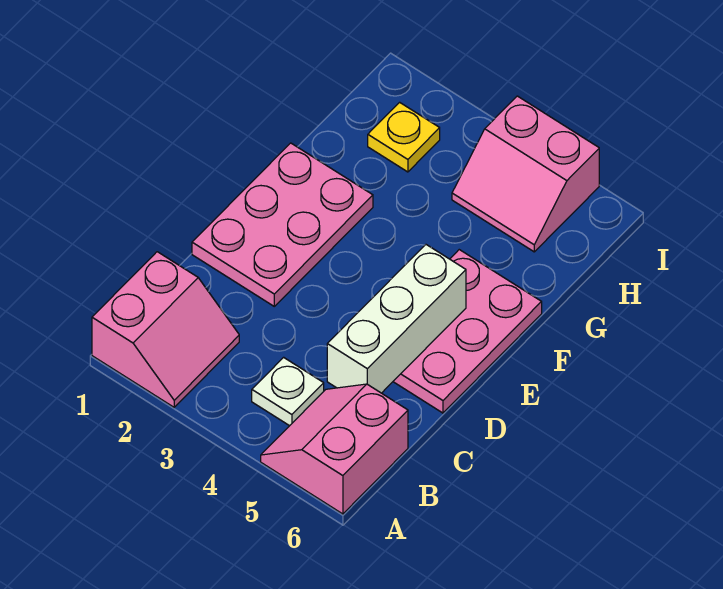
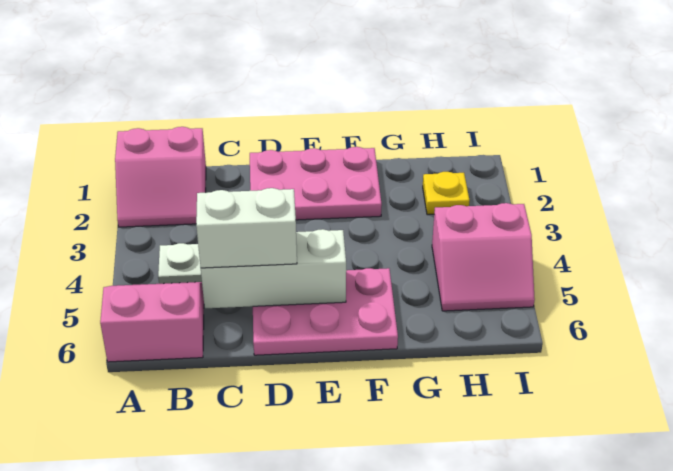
none -> white 1x2 brick [196,188,297,268]
pink 2x2 slope [452,96,599,252] -> pink 2x2 slope turned to [432,203,535,311]

